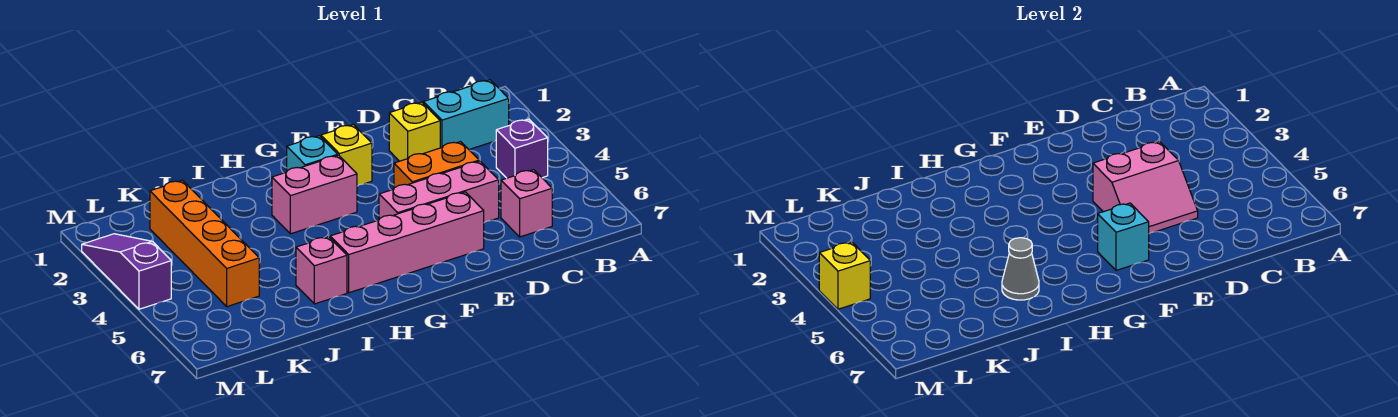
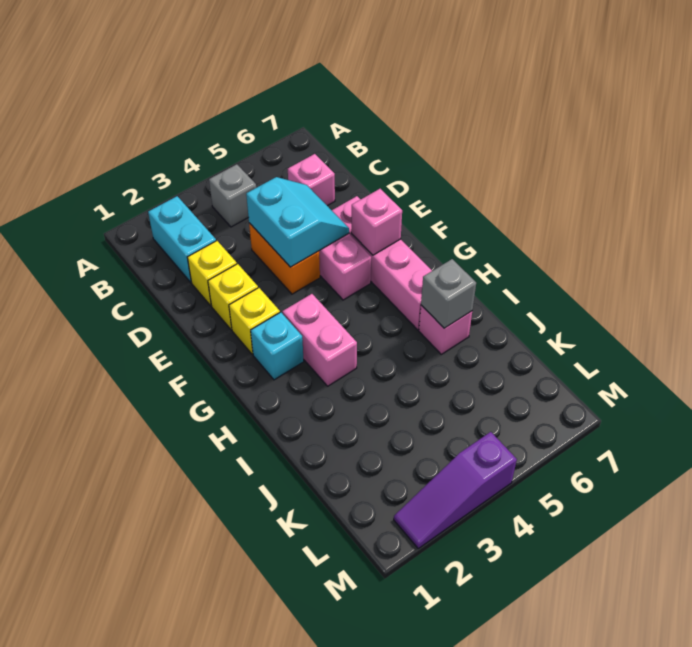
purple 1x1 brick [496,119,548,178] -> grey 1x1 brick [209,164,256,227]
pink 2x2 slope [1093,141,1198,234] -> cyan 2x2 slope [246,177,349,267]
cyan 1x1 brick [1098,203,1149,270] -> pink 1x1 brick [351,189,402,255]
grey 1x1 cone [1002,238,1039,300] -> grey 1x1 brick [421,259,476,328]
orange 1x4 brick [150,180,259,307] -> none
yellow 1x1 brick [819,242,870,309] -> yellow 1x1 brick moved to [208,264,258,330]

